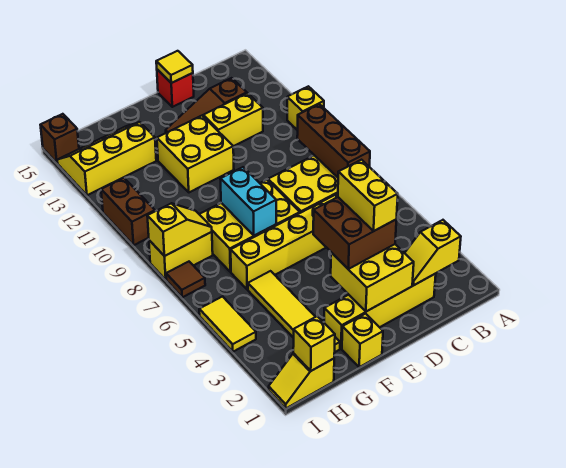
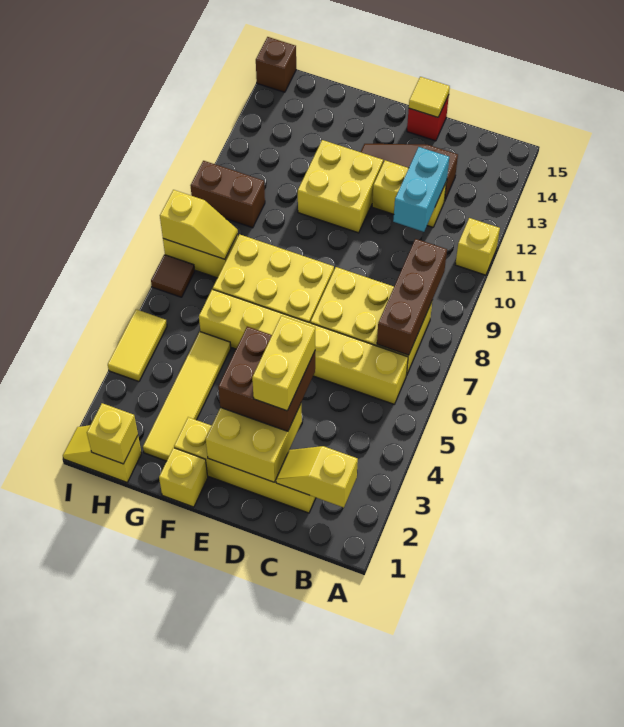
cyan 1x2 brick [220,167,276,236] -> cyan 1x2 brick moved to [393,147,449,232]
yellow 2x3 slope [57,122,156,195] -> none
brown 1x2 brick [101,178,155,245] -> brown 1x2 brick turned to [191,161,265,228]

